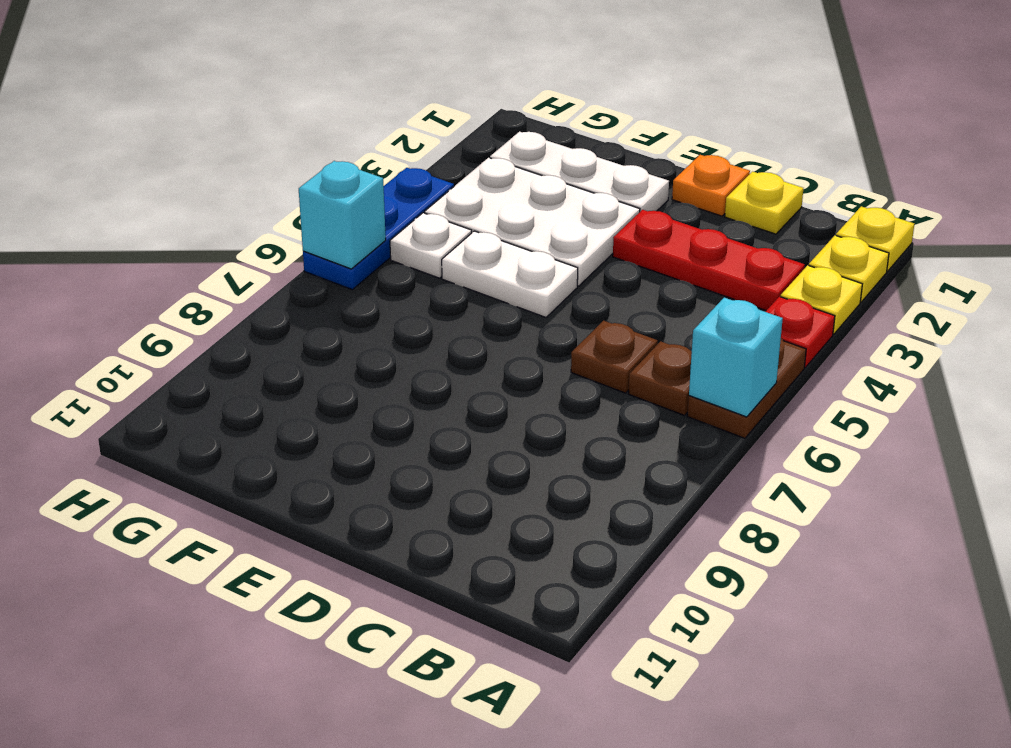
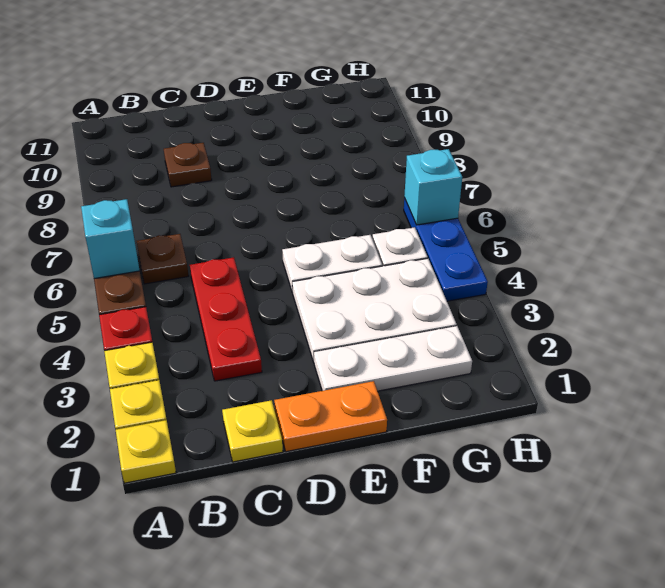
red 1x3 plate [613,210,805,310] -> red 1x3 plate turned to [190,257,262,381]
brown 1x1 plate [571,321,658,393] -> brown 1x1 plate moved to [164,143,212,187]
orange 1x1 plate [672,155,750,216] -> orange 1x2 plate [274,381,387,452]

